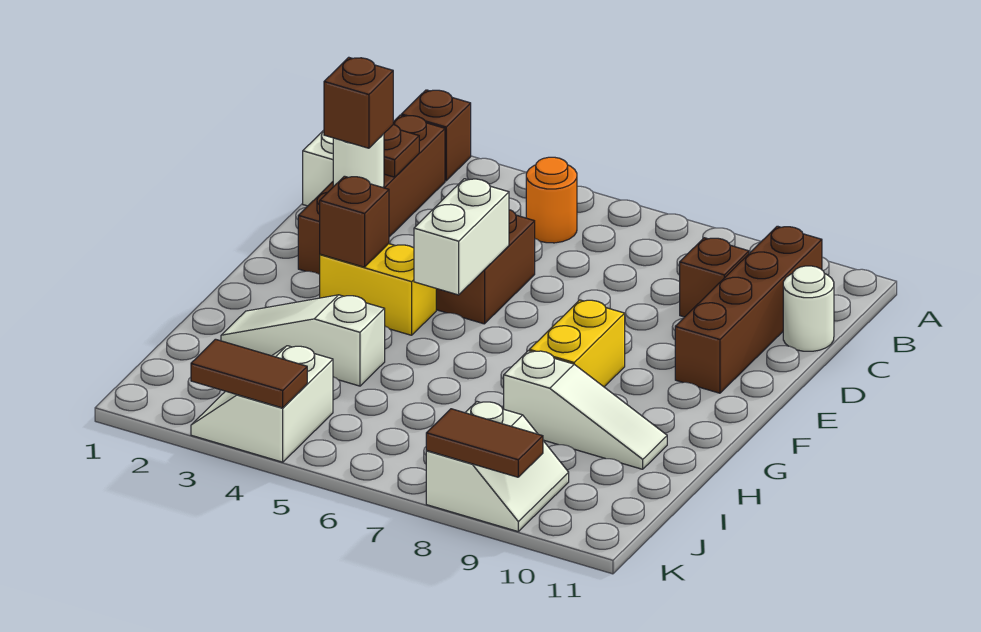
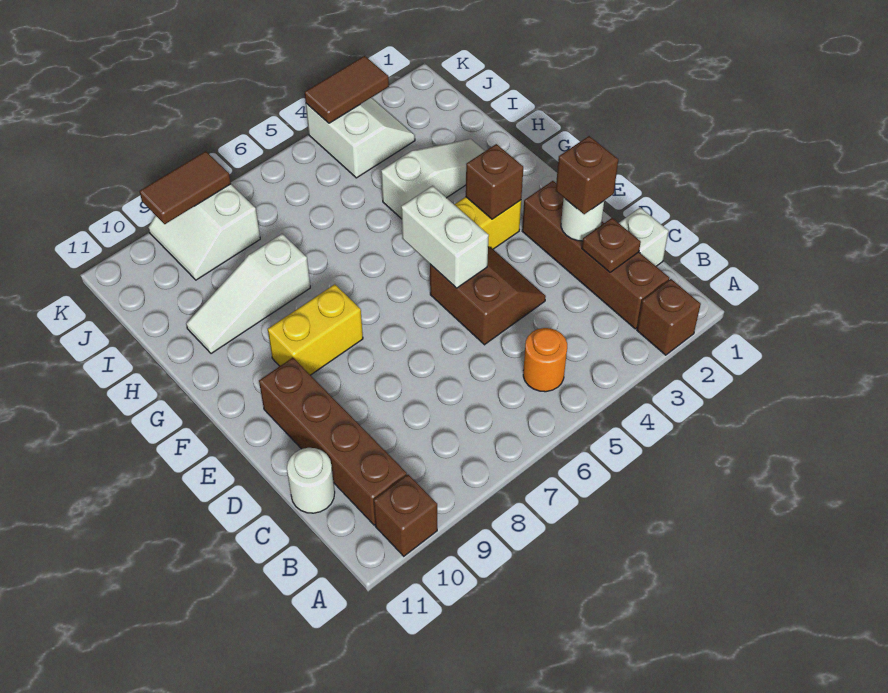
brown 1x1 brick [680,238,749,317] -> brown 1x1 brick moved to [374,475,437,556]
yellow 1x2 brick [529,300,625,387] -> yellow 1x2 brick turned to [268,284,363,375]

